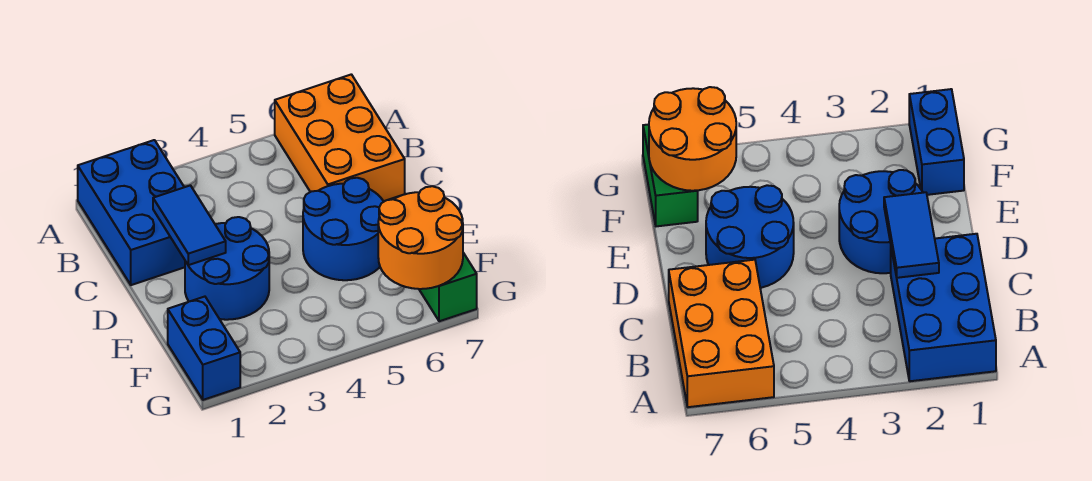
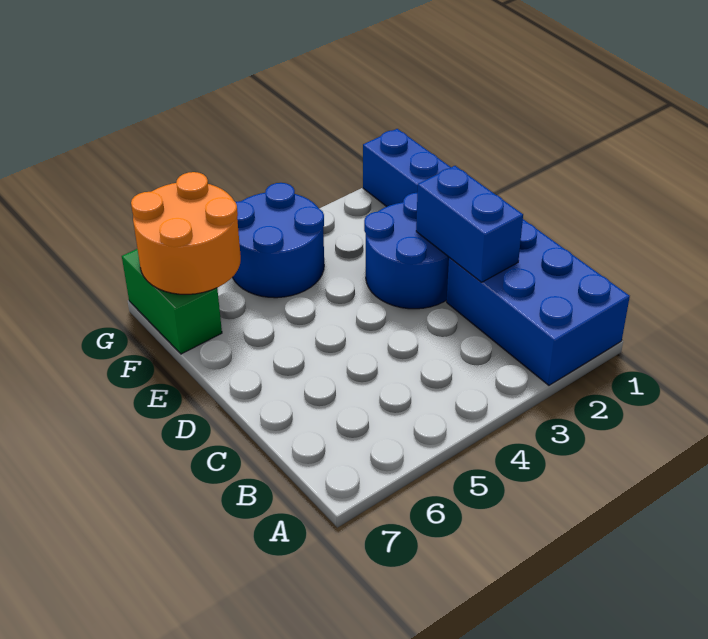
orange 2x3 brick [275,74,405,201] -> none
blue 1x2 tile [153,185,226,265] -> blue 1x2 brick [416,166,523,282]
blue 2x2 round brick [303,178,384,280] -> blue 2x2 round brick moved to [233,183,324,298]

